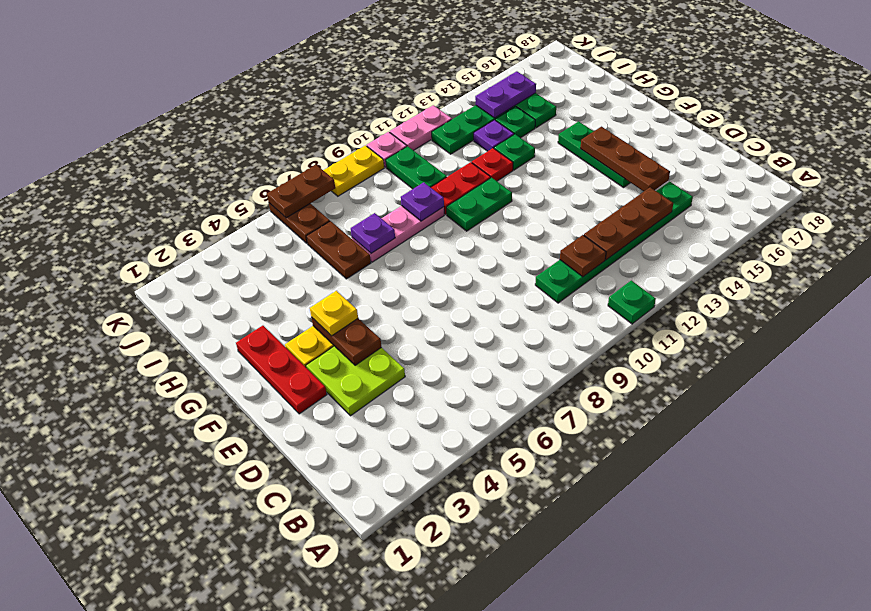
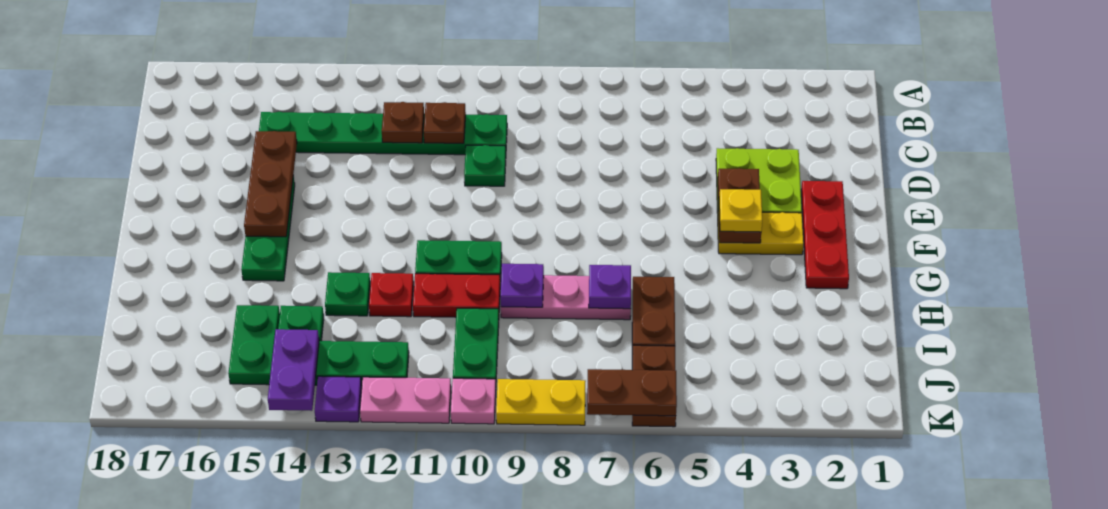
green 1x1 plate [608,280,656,324] -> green 1x1 plate moved to [464,145,506,186]
brown 1x3 plate [584,188,673,260] -> brown 1x1 plate [382,102,424,143]
purple 1x1 plate [474,120,514,151] -> purple 1x1 plate moved to [315,376,362,422]
purple 1x2 plate [475,71,536,118] -> purple 1x2 plate turned to [268,329,319,411]

